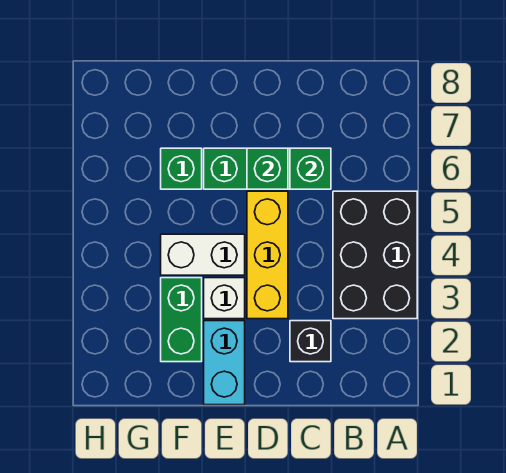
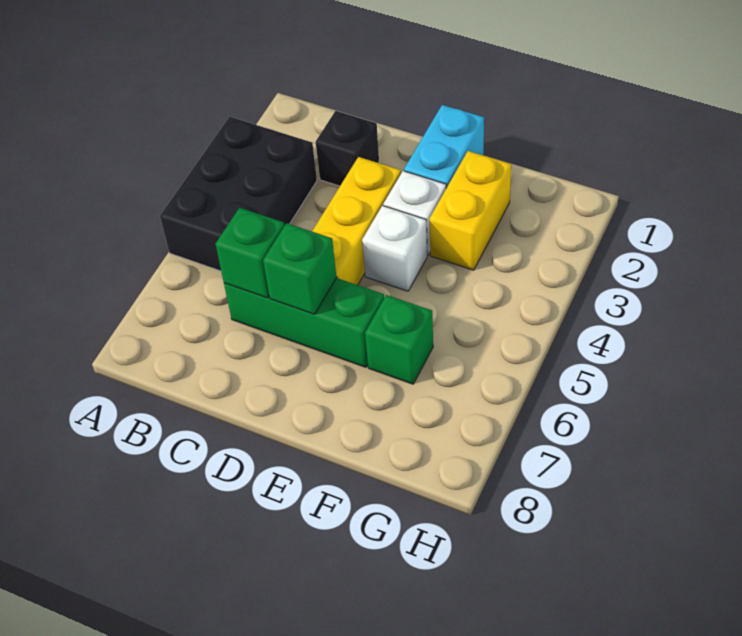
white 1x2 brick [161,234,245,275] -> white 1x1 brick [362,206,427,291]
green 1x2 brick [161,278,202,362] -> yellow 1x2 brick [429,151,511,270]

